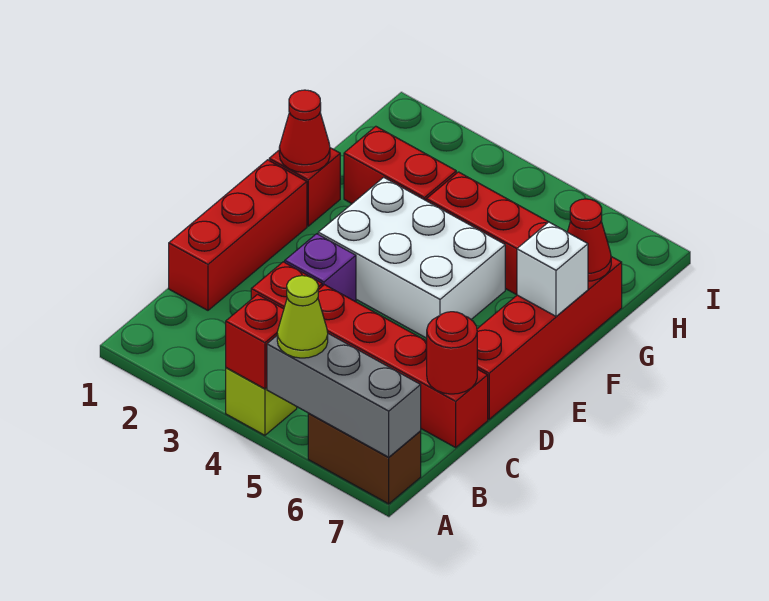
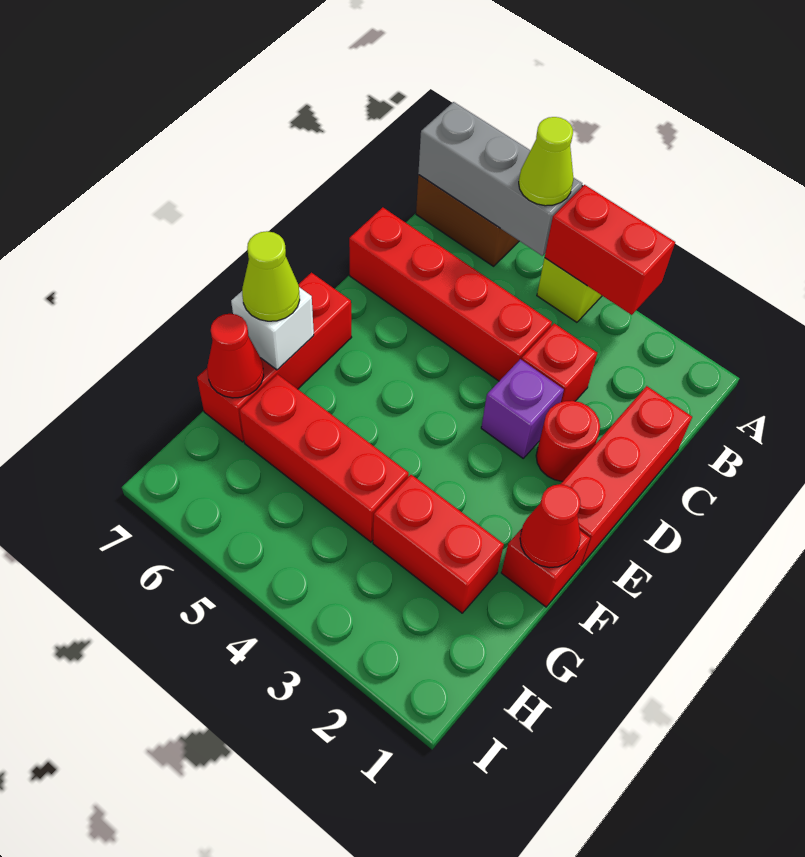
red 1x1 brick [226,294,284,389] -> red 1x2 brick [545,185,675,315]
red 1x1 round brick [427,312,477,394] -> red 1x1 round brick moved to [536,401,600,481]
red 1x4 brick [477,257,622,419] -> red 1x3 brick [197,273,352,442]
white 2x3 brick [318,177,505,338] -> none
none -> lime 1x1 cone [242,231,300,321]

